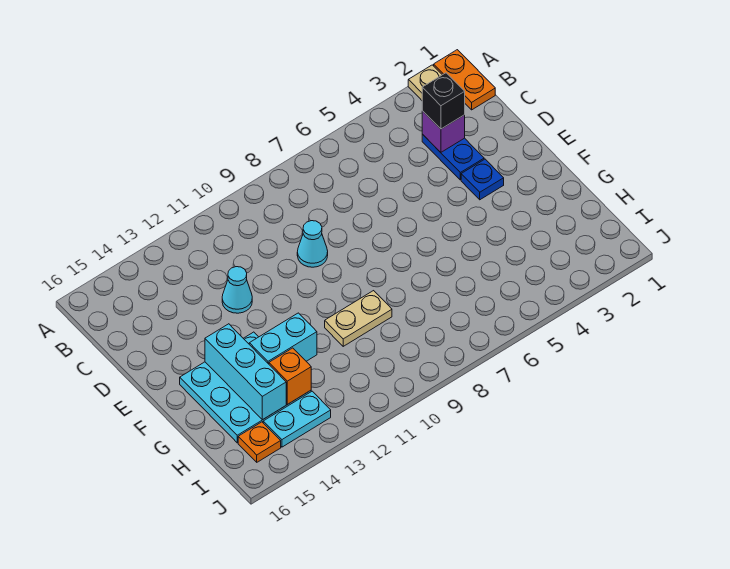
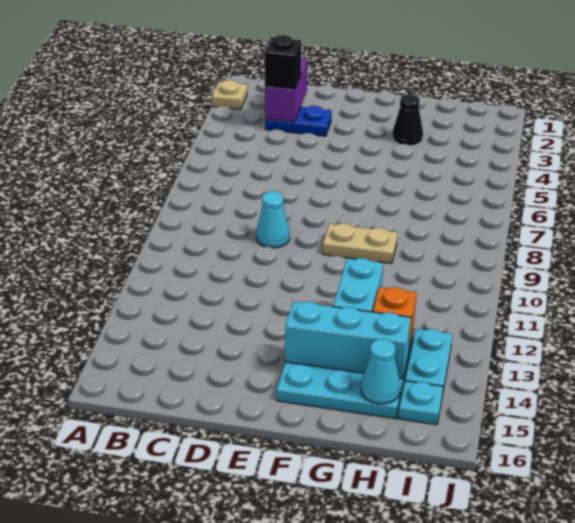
orange 1x2 plate [434,50,495,110] -> none
purple 1x1 brick [422,111,465,152] -> purple 1x2 brick [265,58,307,122]
cyan 1x1 cone [222,267,252,313] -> cyan 1x1 cone moved to [361,339,400,404]
blue 1x1 plate [461,159,504,200] -> none
none -> black 1x1 cone [393,94,423,146]
tan 1x2 plate [325,291,392,346] -> tan 1x2 plate turned to [323,223,398,264]
orange 1x1 plate [238,422,281,462] -> cyan 1x1 plate [398,381,443,425]

